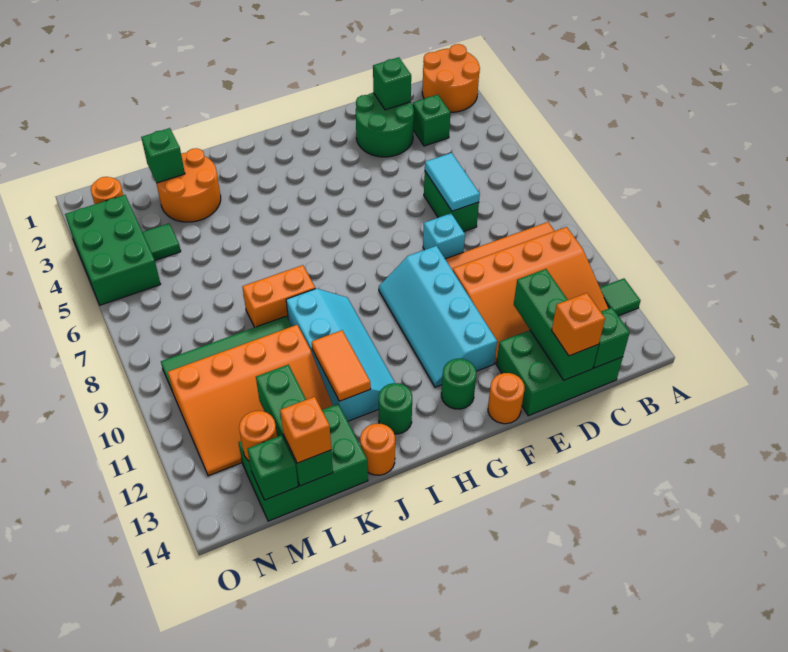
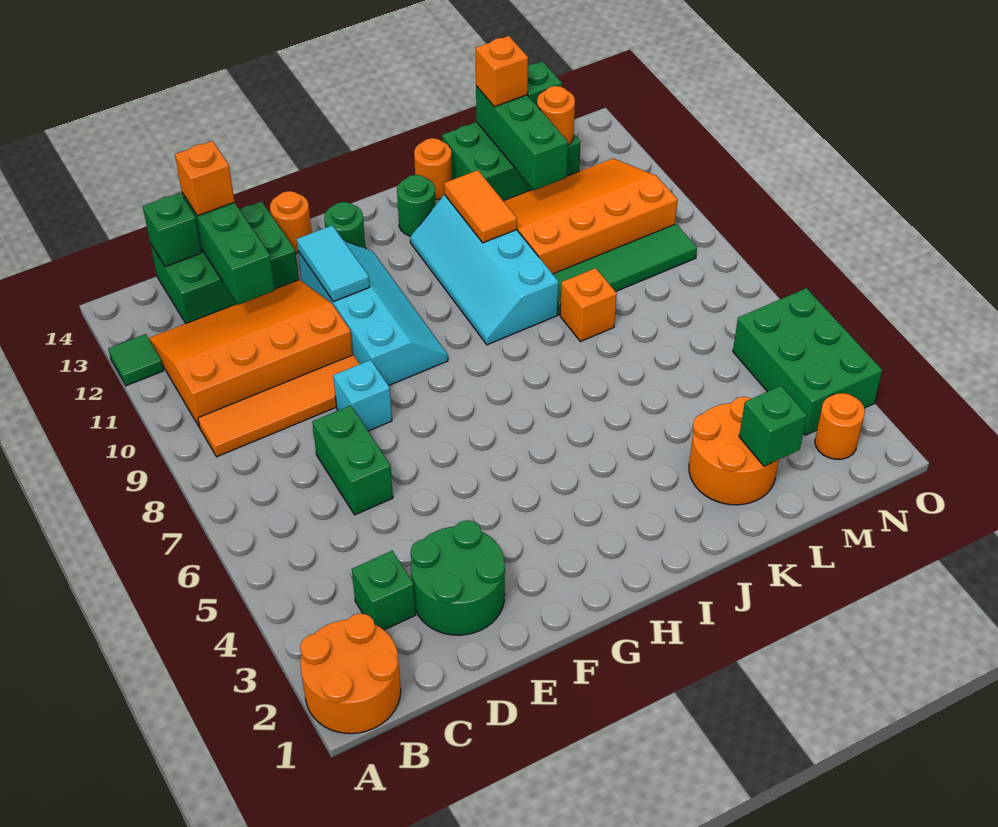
green 1x1 brick [373,57,411,110] -> none
cyan 1x2 tile [425,153,480,211] -> cyan 1x2 tile moved to [297,225,370,302]
orange 1x2 brick [242,265,315,327] -> orange 1x1 brick [560,268,617,342]
green 1x1 tile [142,223,181,260] -> none

